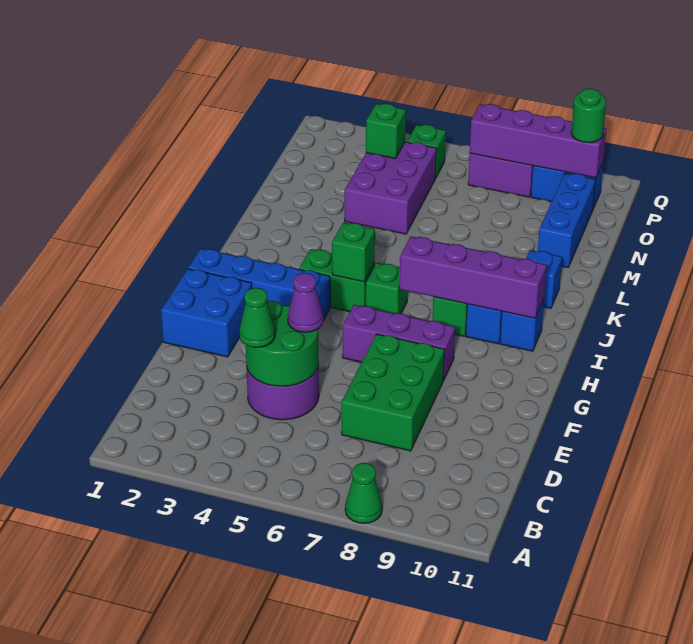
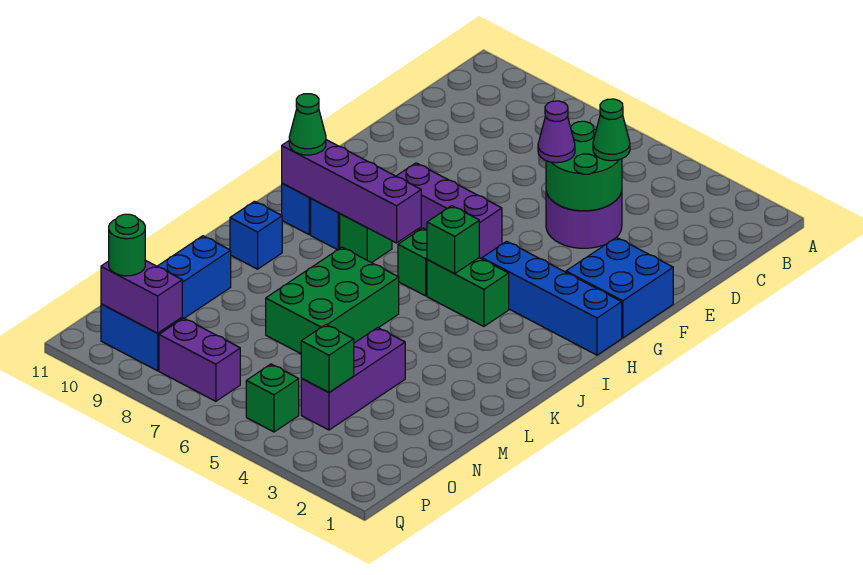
green 1x1 cone [345,463,382,523] -> green 1x1 cone moved to [289,94,326,155]
green 2x3 brick [341,334,445,451] -> green 2x3 brick moved to [266,247,399,354]
purple 2x3 brick [345,142,436,234] -> purple 1x3 brick [301,328,405,430]
purple 1x4 brick [470,104,606,178] -> purple 1x2 brick [101,260,182,333]

